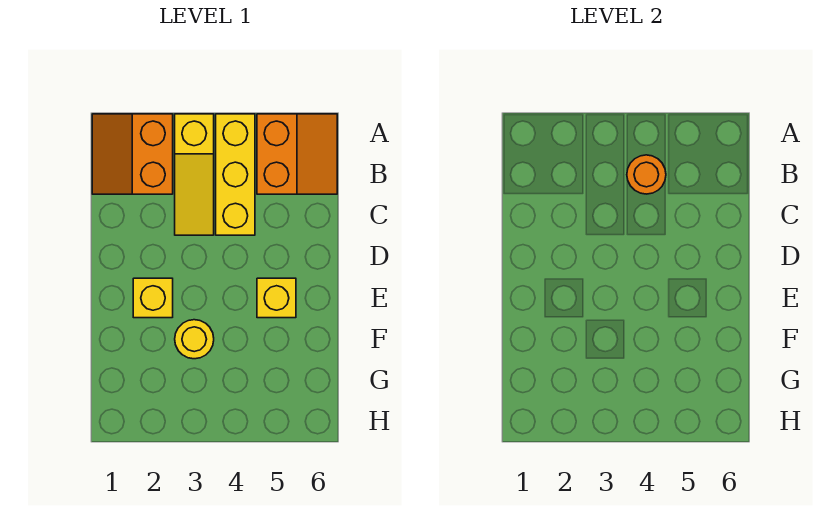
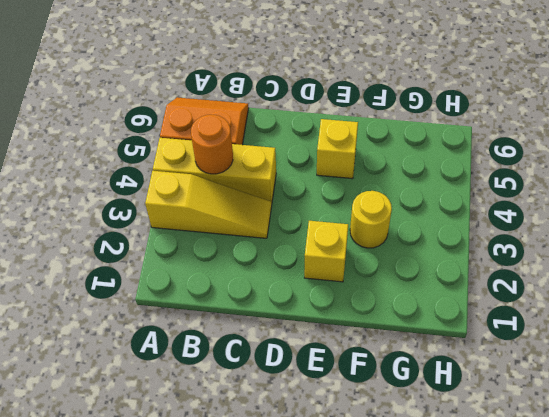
orange 2x2 slope [92,114,173,194] -> none

